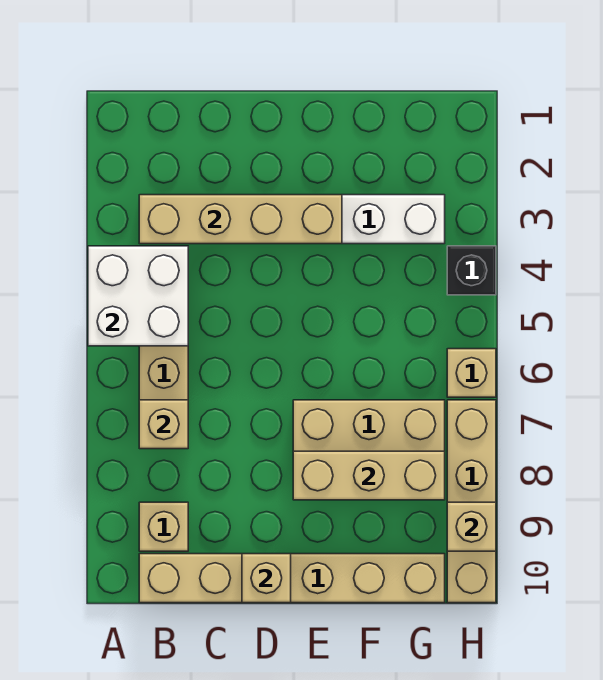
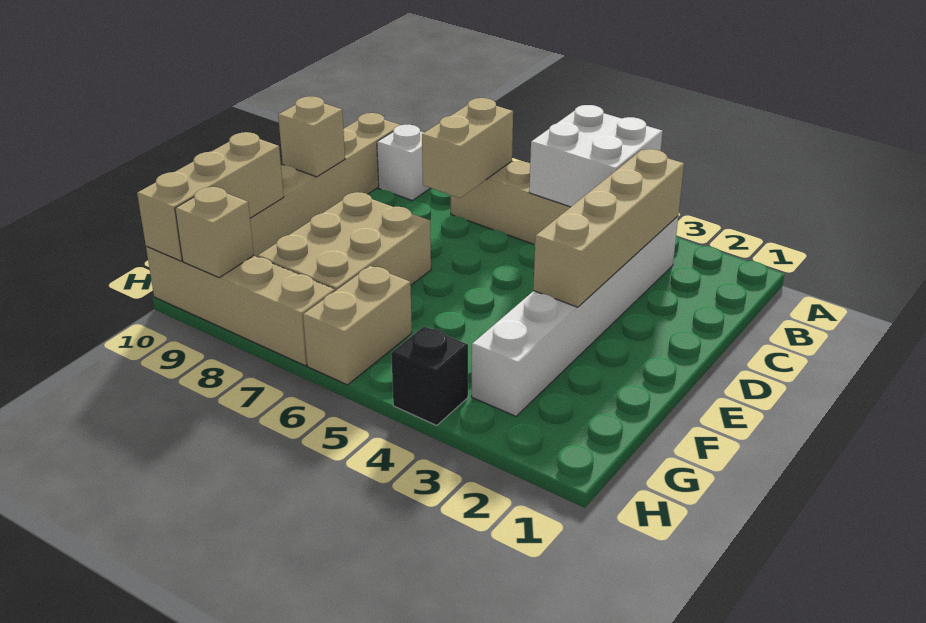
tan 1x1 brick [139,400,188,449] -> tan 1x2 brick [422,98,513,198]
tan 1x1 brick [139,502,188,551] -> white 1x1 brick [377,125,430,200]
tan 1x3 brick [293,451,445,500] -> tan 1x3 brick moved to [137,132,284,261]
tan 1x1 brick [447,349,496,397] -> tan 1x2 brick [303,266,412,385]

